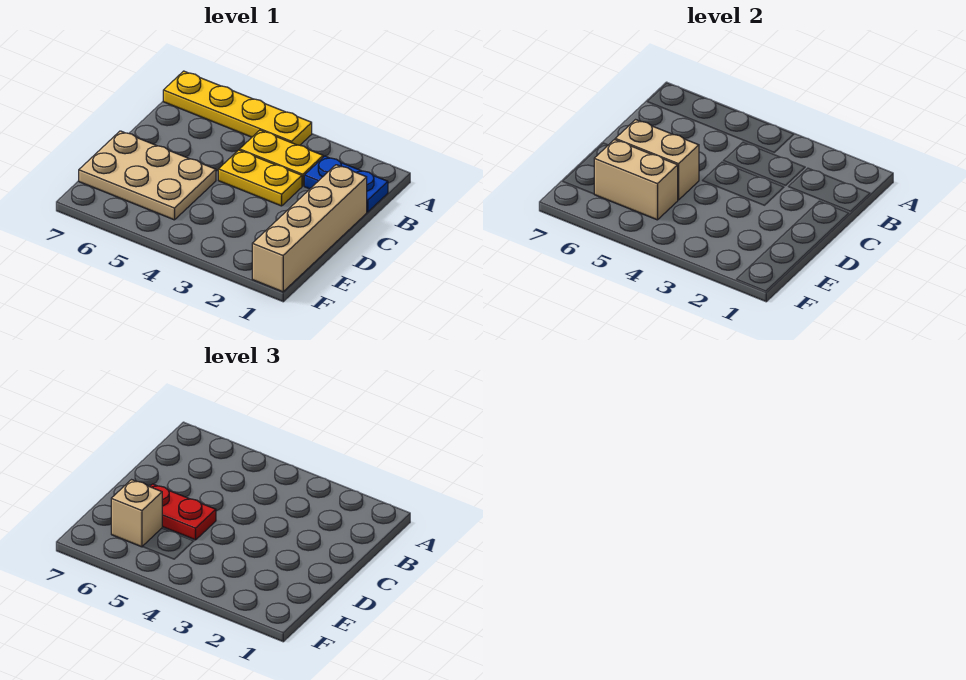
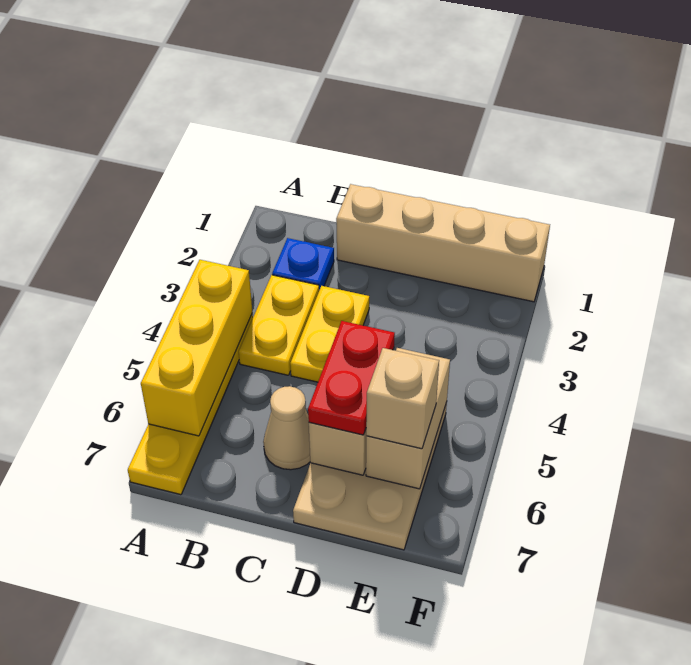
none -> yellow 1x3 brick [141,260,252,436]
blue 1x2 plate [304,156,388,212] -> blue 1x1 plate [272,238,334,290]
none -> tan 1x1 cone [263,386,310,470]

